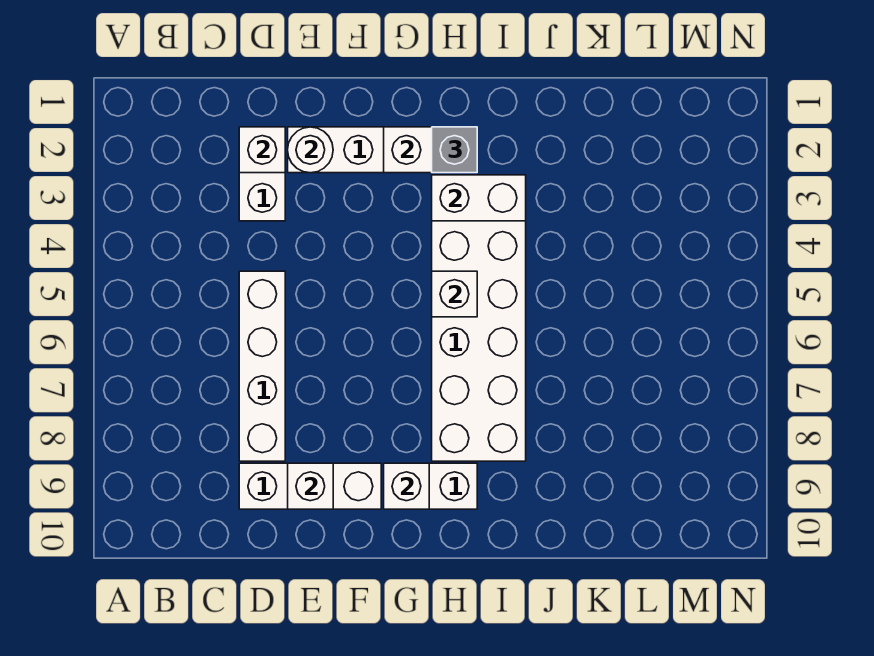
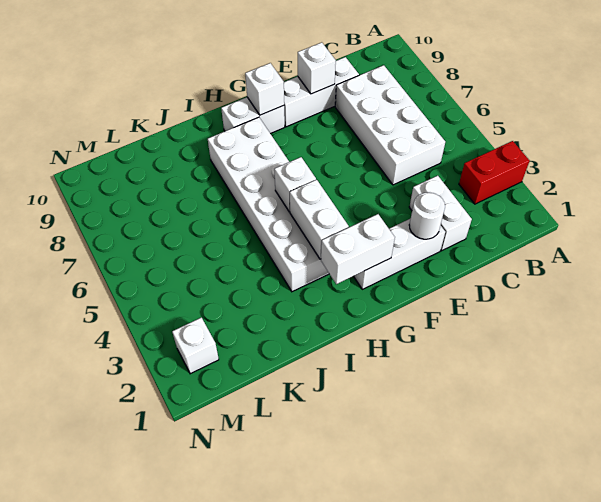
none -> red 1x2 brick [459,141,530,204]
white 1x1 brick [239,127,285,173] -> white 1x1 brick moved to [172,318,219,374]
white 1x4 brick [239,271,285,461] -> white 2x4 brick [335,65,445,185]
grey 1x1 brick [432,127,477,173] -> none
white 1x2 brick [432,175,526,221] -> white 1x2 brick turned to [290,180,349,259]

